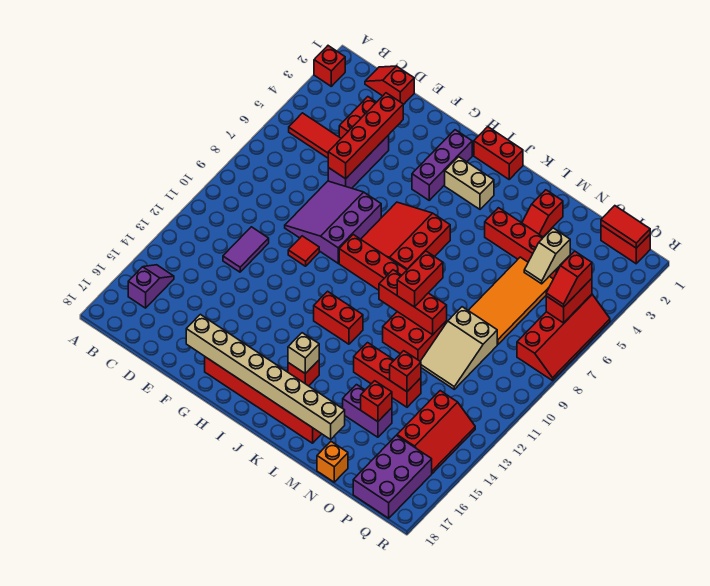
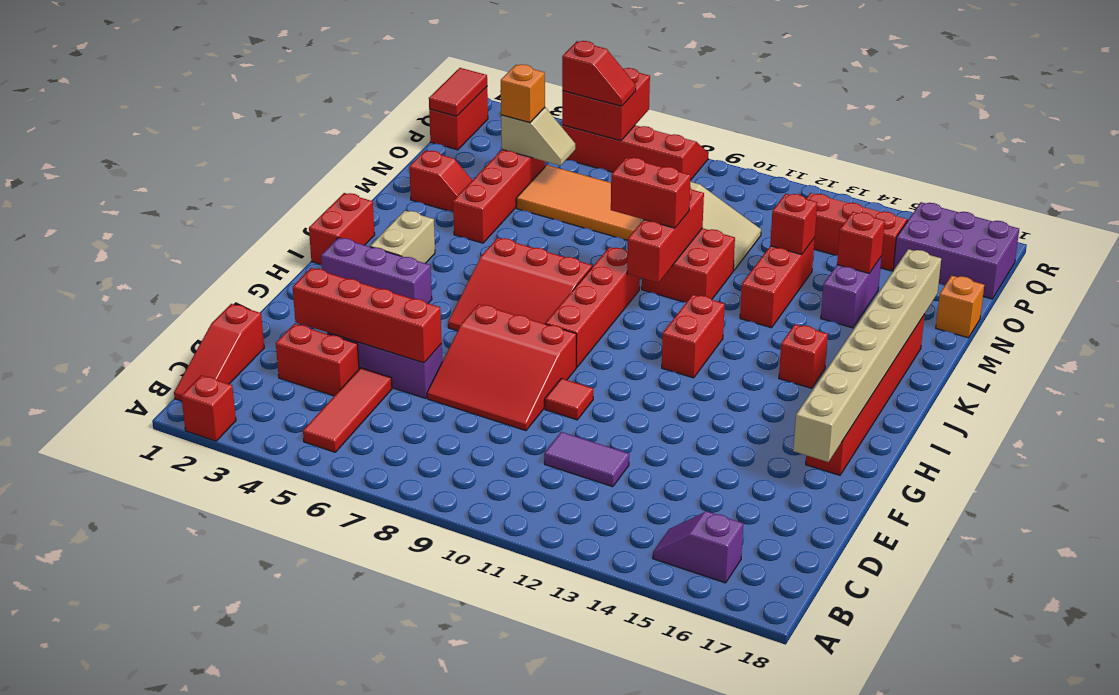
red 1x2 slope [365,66,414,105] -> red 1x3 slope [174,304,264,401]
purple 3x3 slope [285,181,381,263] -> red 3x3 slope [427,304,576,431]
tan 1x1 brick [288,333,319,374] -> none
none -> orange 1x1 brick [501,64,545,123]
red 1x2 brick [546,279,592,323] -> red 2x2 brick [562,68,650,141]

